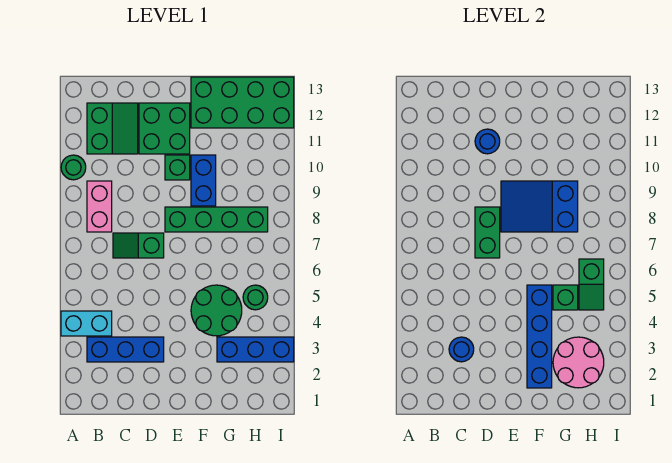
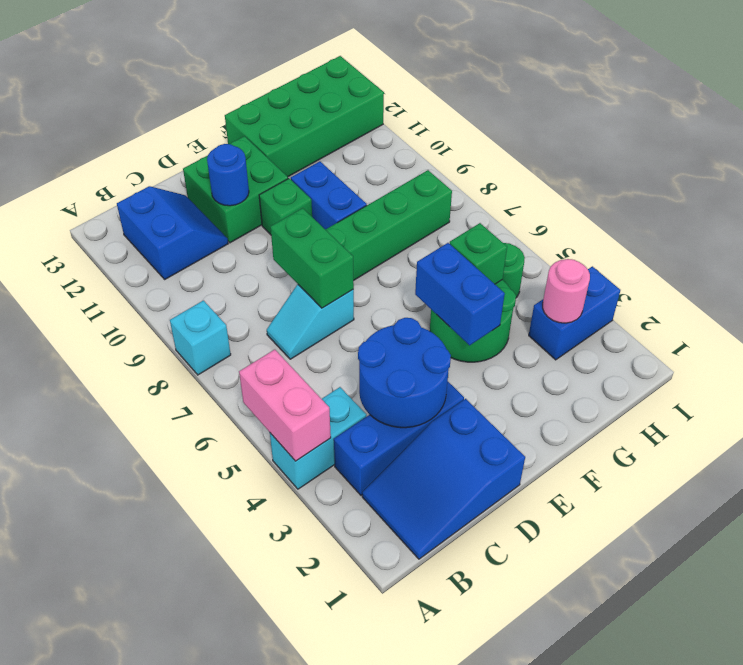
none -> cyan 1x1 brick [170,301,231,375]
green 1x1 round brick [61,155,86,180] -> none
pink 1x2 brick [87,181,112,232] -> pink 1x2 brick moved to [239,350,331,461]
green 2x2 slope [87,103,138,154] -> blue 2x2 slope [117,186,228,279]
blue 1x1 round brick [449,337,474,362] -> blue 2x2 round brick [358,318,451,428]
green 1x2 slope [113,233,164,258] -> cyan 1x2 slope [267,285,354,359]
blue 2x3 slope [501,181,578,232] -> blue 2x3 slope moved to [362,399,525,559]
blue 1x4 brick [527,285,552,388] -> blue 1x2 brick [415,243,505,345]
pink 2x2 round brick [553,337,604,388] -> pink 1x1 round brick [543,259,590,323]
blue 1x3 brick [217,337,294,362] -> blue 1x2 brick [529,266,620,360]
green 1x2 slope [579,259,604,310] -> none

